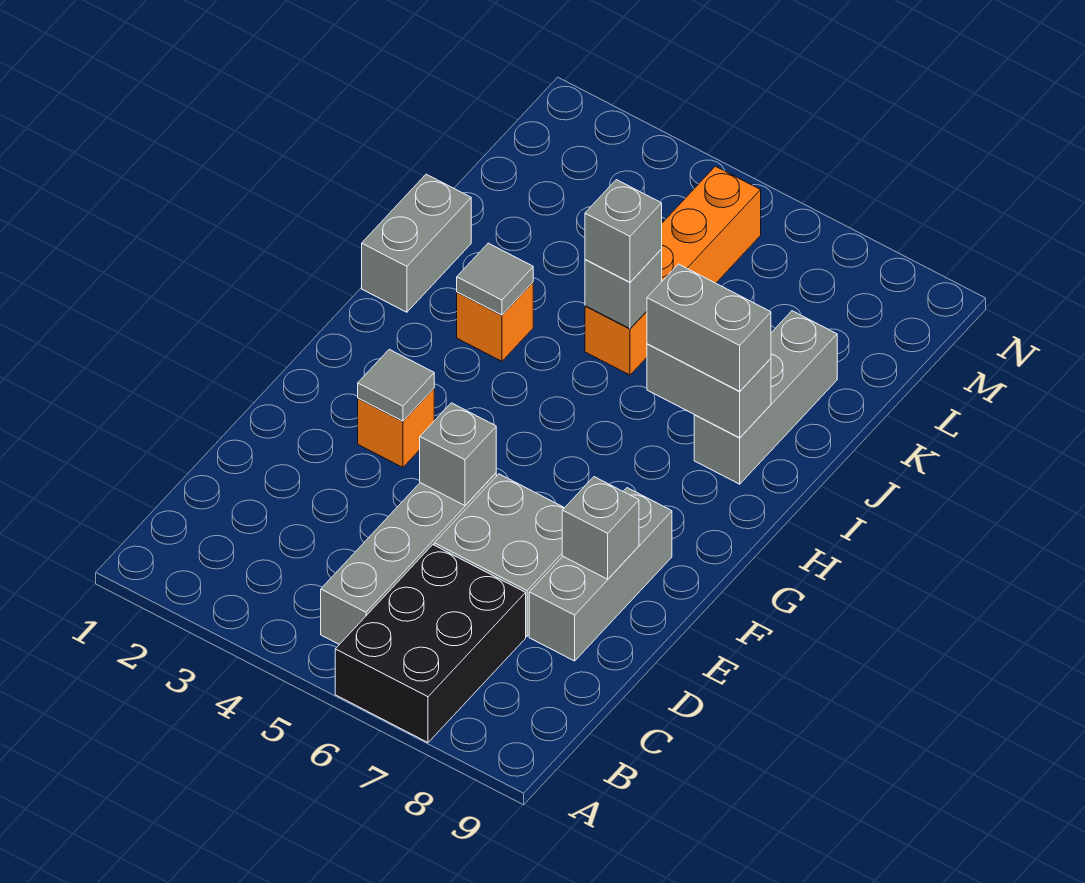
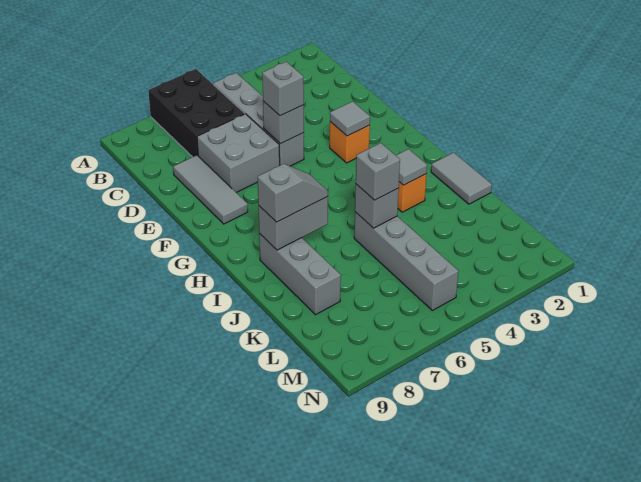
grey 1x3 brick [529,488,672,661] -> grey 1x3 tile [173,155,248,224]
grey 1x1 brick [562,477,639,579] -> grey 1x1 brick moved to [262,62,304,116]
grey 1x2 brick [362,174,471,312] -> grey 1x2 tile [431,153,492,204]
grey 1x2 brick [647,264,771,391] -> grey 1x2 slope [258,164,328,222]
orange 1x4 brick [585,166,761,375] -> grey 1x4 brick [354,212,458,311]

